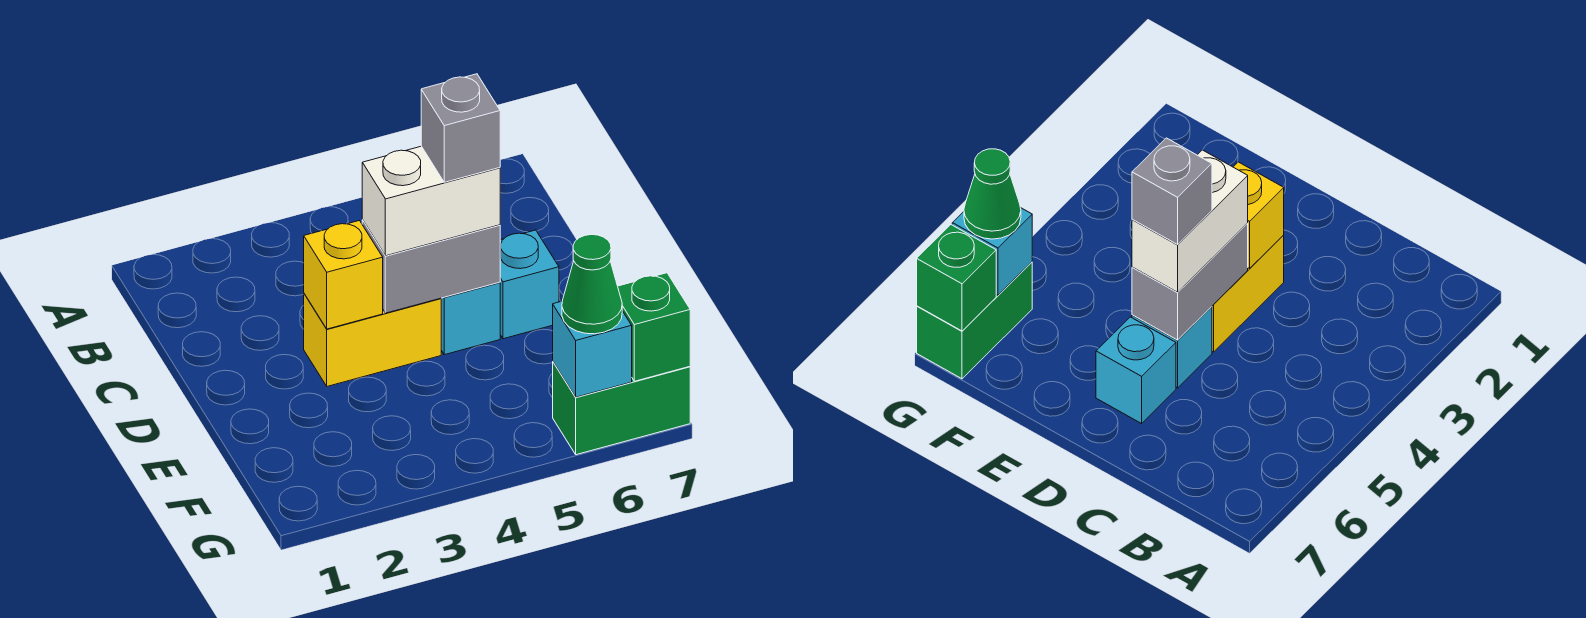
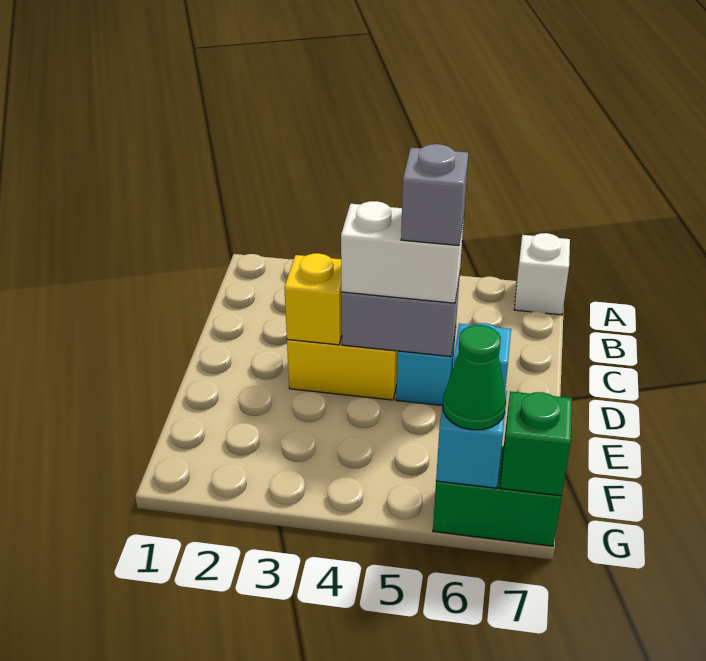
none -> white 1x1 brick [514,233,570,315]

